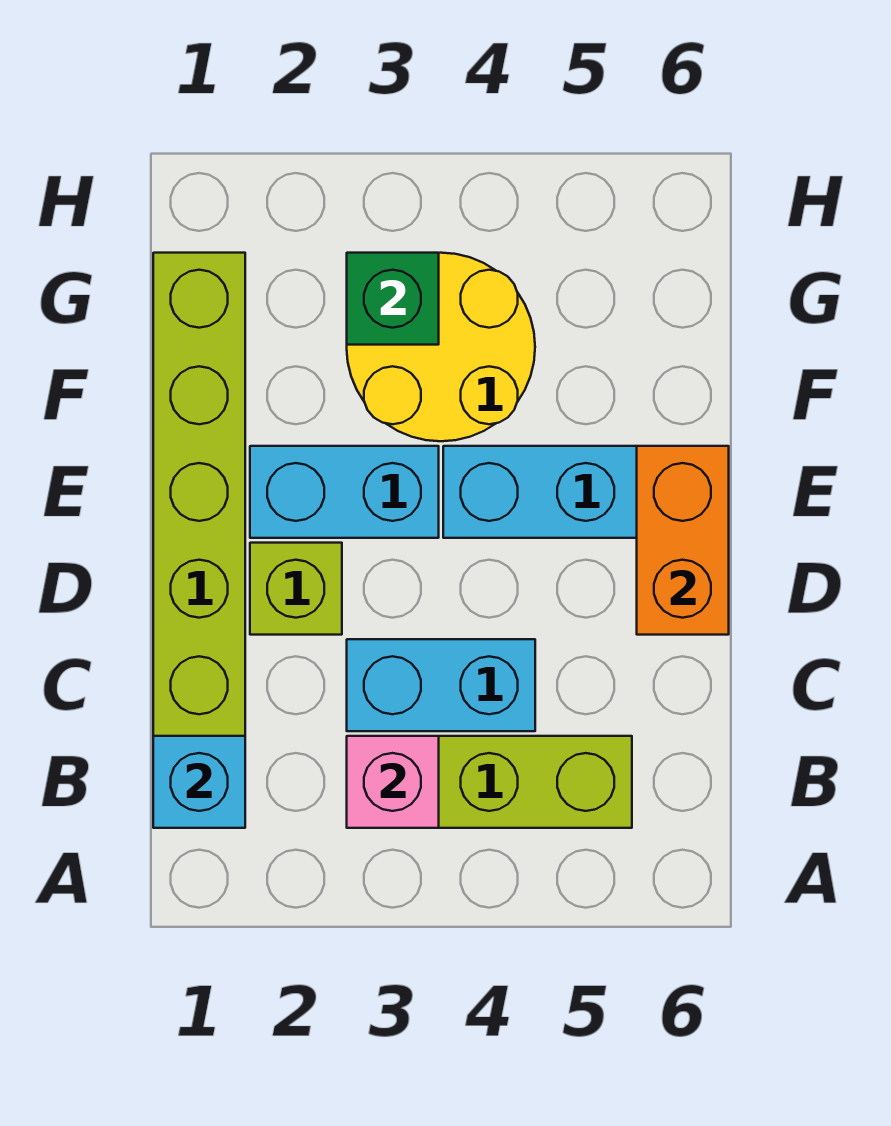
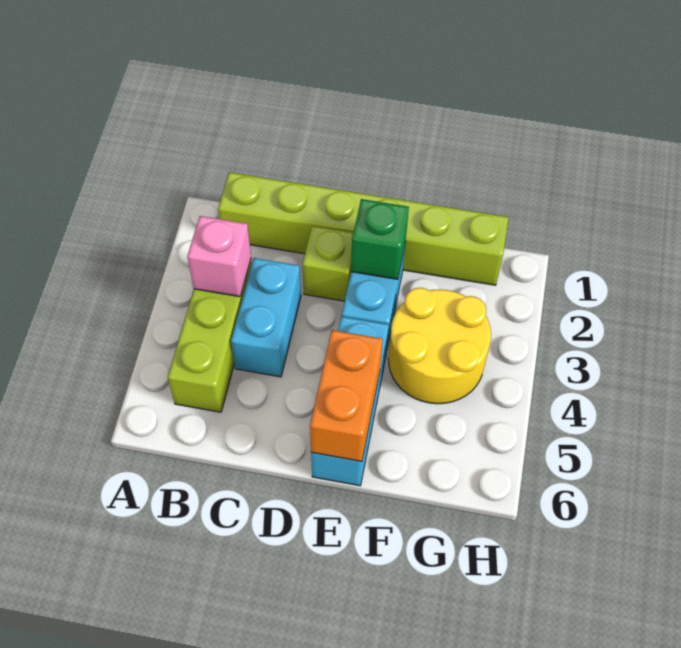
cyan 1x1 brick [153,736,245,828] -> none
orange 1x2 brick [637,446,729,635] -> orange 1x2 brick turned to [310,330,383,462]
green 1x1 brick [347,253,439,345] -> green 1x1 brick moved to [351,199,409,279]

